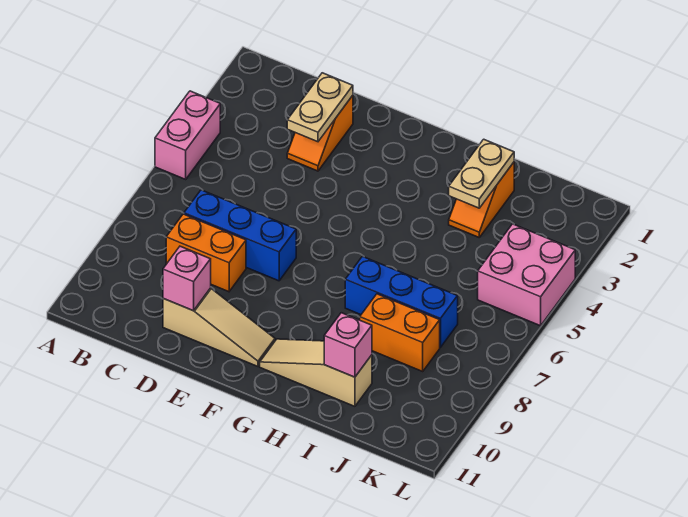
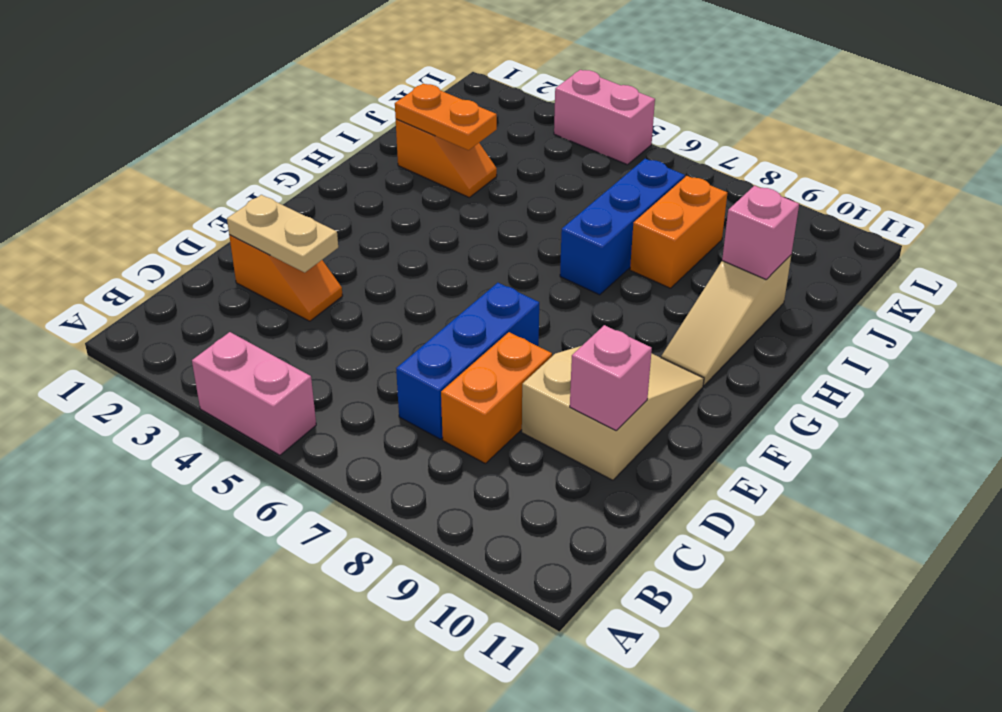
tan 1x3 slope [163,288,275,366] -> tan 2x3 slope [522,346,704,480]
tan 1x2 plate [449,139,514,208] -> orange 1x2 plate [395,83,497,150]
pink 2x2 brick [478,224,575,326] -> pink 1x2 brick [554,70,655,165]

